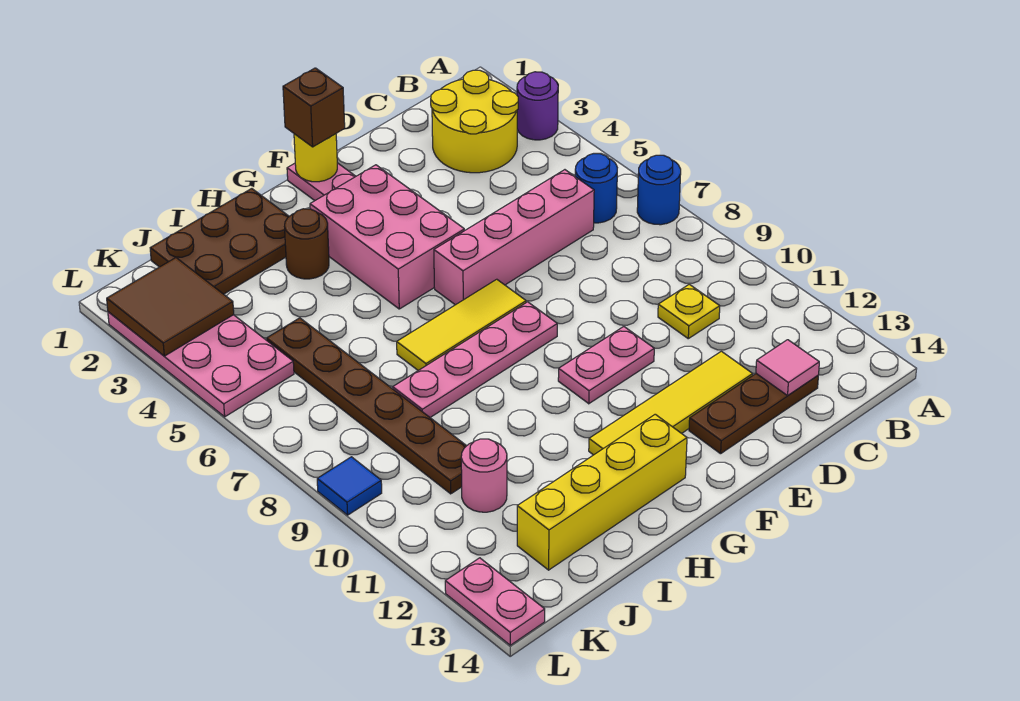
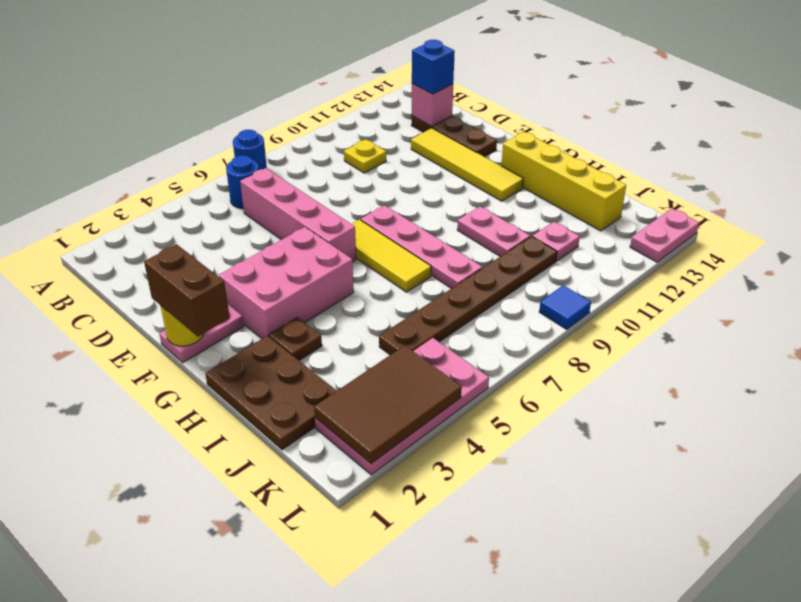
purple 1x1 round brick [517,72,558,140] -> none
yellow 2x2 round brick [431,70,518,173] -> none
pink 1x1 tile [756,340,819,396] -> pink 1x1 brick [412,84,453,126]
none -> blue 1x1 brick [412,40,455,94]
pink 1x2 plate [558,327,654,404] -> pink 1x2 plate moved to [457,206,530,257]
brown 1x1 brick [283,68,345,147] -> brown 1x2 brick [144,244,230,337]
brown 1x1 round brick [285,209,329,279] -> brown 1x1 plate [269,317,322,361]
pink 1x1 round brick [461,439,507,512] -> pink 1x1 plate [532,222,580,261]
brown 2x2 tile [107,258,234,356] -> brown 2x3 tile [314,345,462,463]

